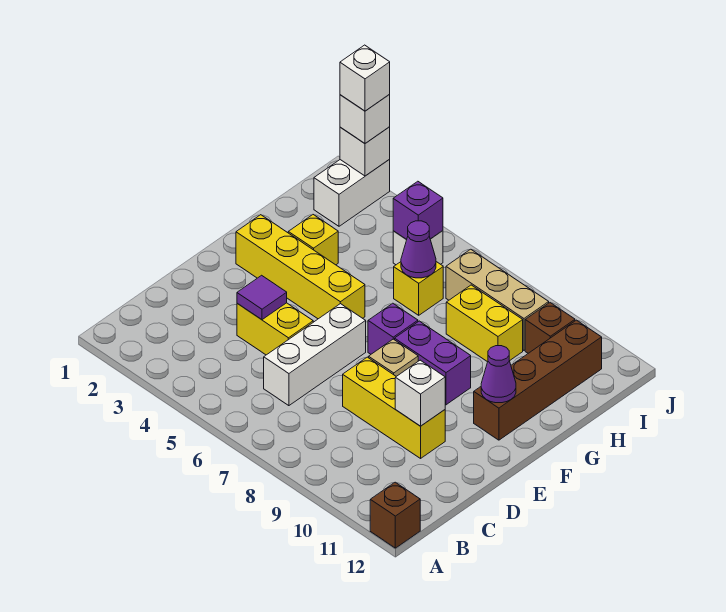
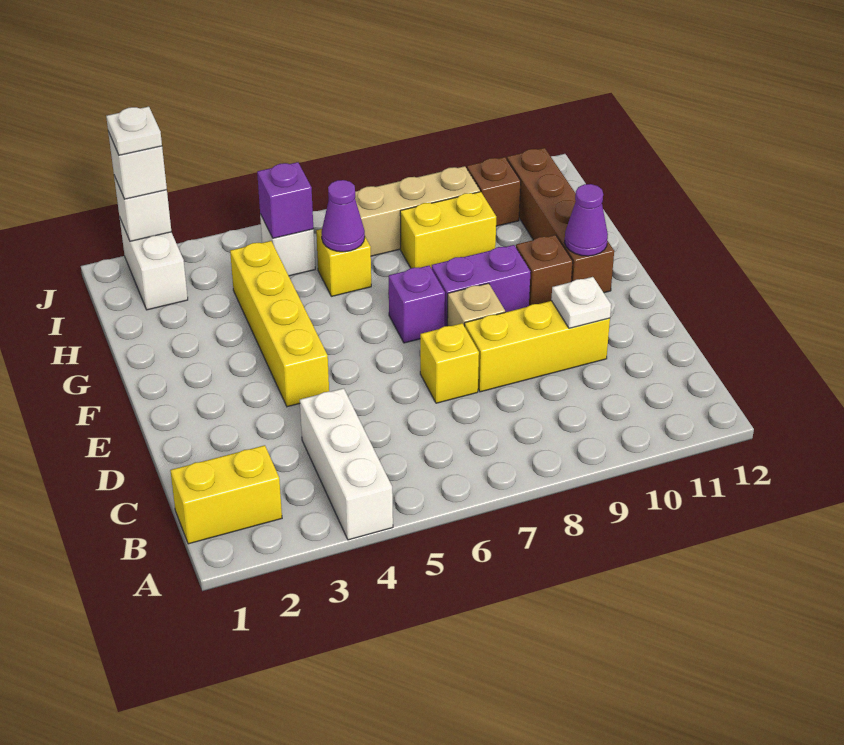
brown 1x1 brick [370,482,420,548] -> brown 1x1 brick moved to [516,235,573,306]
white 1x3 brick [264,304,366,406] -> white 1x3 brick moved to [300,388,393,540]
yellow 1x2 brick [237,303,313,355] -> yellow 1x2 brick moved to [170,445,282,544]
purple 1x1 tile [237,275,287,320] -> none
white 1x1 brick [395,360,445,426] -> white 1x1 plate [551,277,611,328]
yellow 1x4 brick [236,215,365,319] -> yellow 1x4 brick turned to [230,241,329,407]
yellow 1x1 brick [288,215,338,265] -> yellow 1x1 brick moved to [420,323,479,403]
white 1x1 brick [340,45,390,111] -> white 1x1 plate [106,107,162,155]

